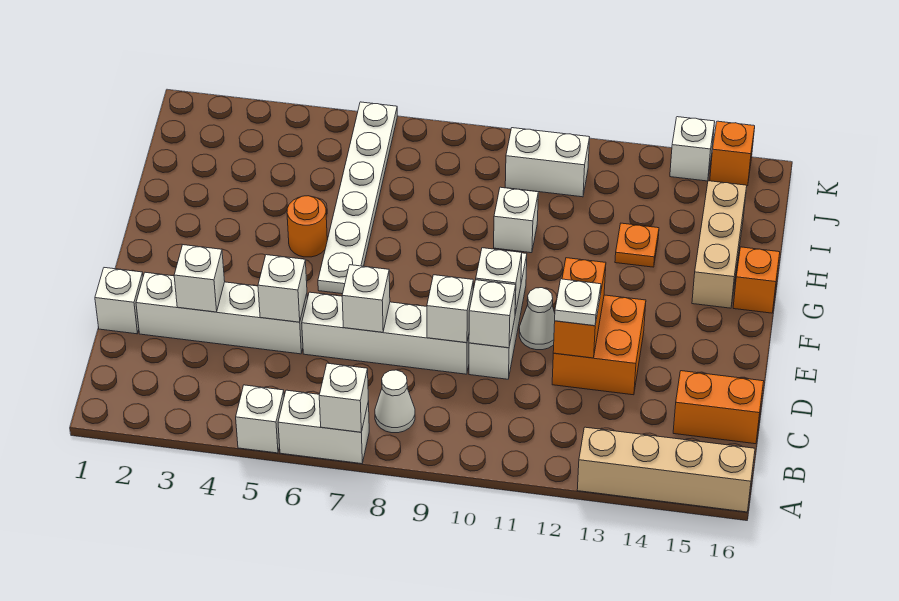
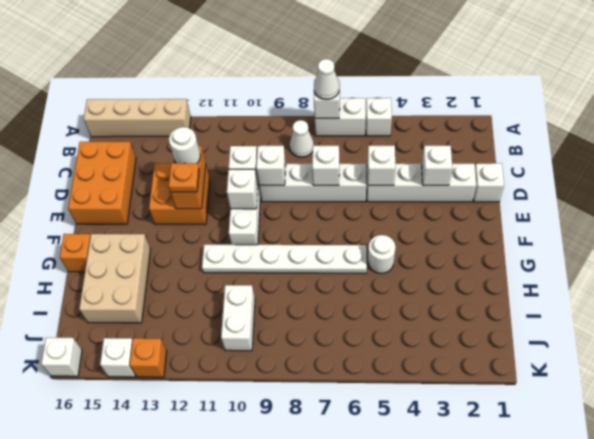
orange 1x2 brick [673,371,764,444] -> orange 2x3 brick [68,142,136,224]
white 1x1 plate [555,279,601,326] -> white 1x1 round brick [169,127,200,163]
white 1x1 cone [519,288,555,350] -> white 1x1 cone moved to [314,59,339,100]
white 1x6 plate [318,102,397,294] -> white 1x6 plate turned to [202,245,367,273]
orange 1x1 round brick [287,196,327,257] -> white 1x1 round brick [368,235,396,273]
tan 1x3 brick [692,181,747,308] -> tan 2x3 brick [79,234,150,323]
white 1x1 brick [494,187,538,253] -> white 1x1 brick moved to [41,338,82,376]
orange 1x1 plate [615,223,659,267] -> orange 1x1 plate moved to [169,163,199,192]
white 1x2 brick [505,128,590,197] -> white 1x2 brick turned to [221,285,255,351]
orange 1x1 brick [710,121,755,186] -> orange 1x1 brick moved to [130,338,167,377]

